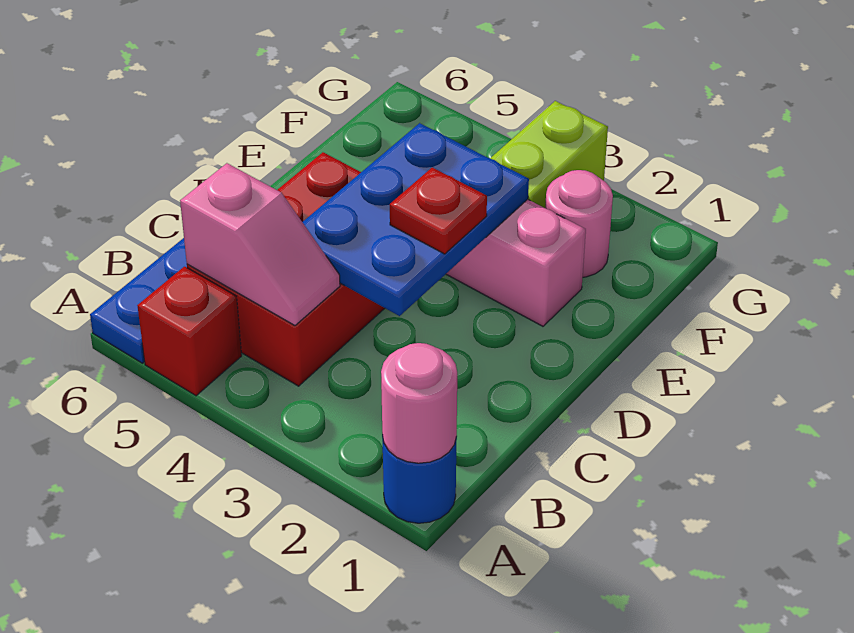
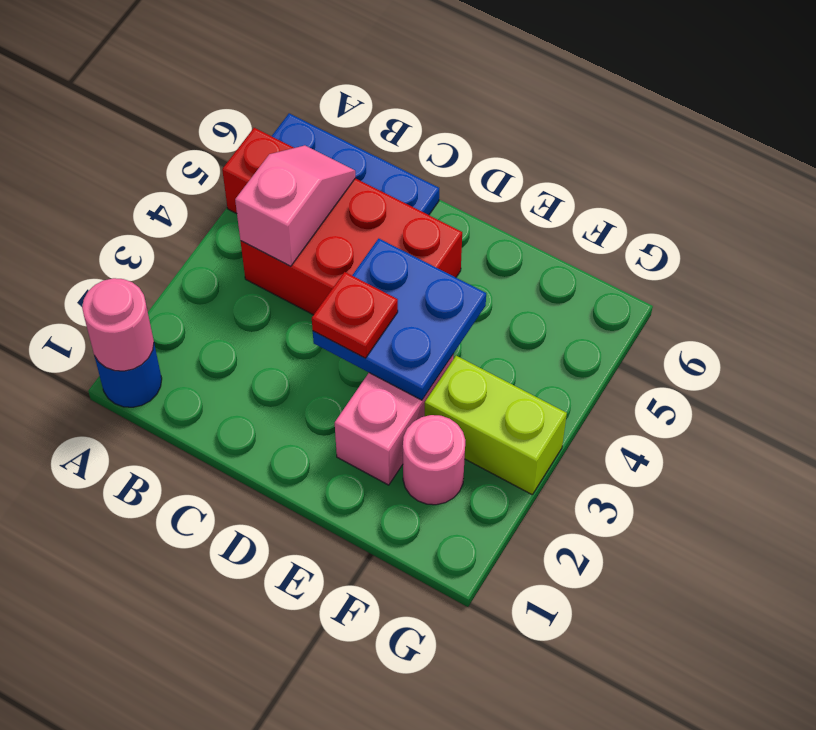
pink 1x2 slope [180,163,340,325] -> pink 1x2 slope turned to [235,145,355,266]
blue 2x3 plate [303,123,529,316] -> blue 2x2 plate [313,239,486,400]

